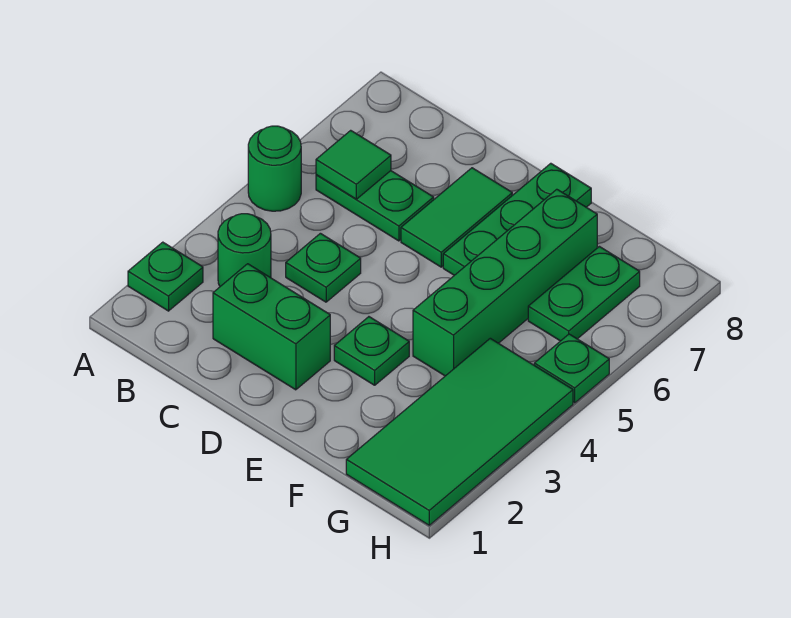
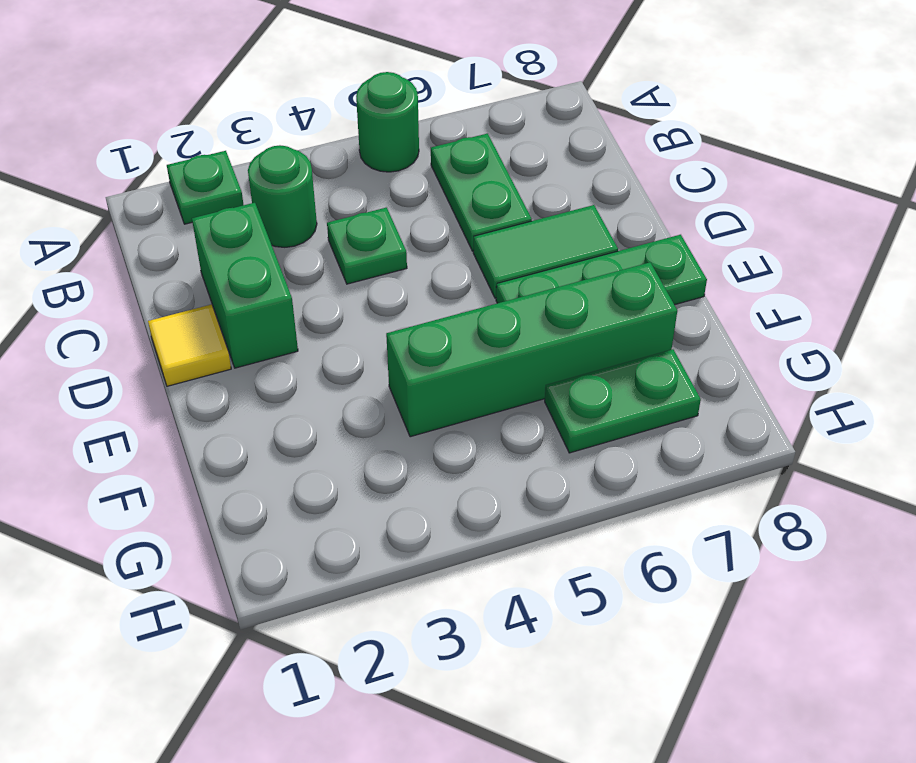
green 1x1 tile [316,130,391,199] -> none
none -> yellow 1x1 tile [148,304,231,386]
green 1x1 plate [334,317,409,385] -> none
green 2x4 tile [346,338,573,525] -> none
green 1x1 plate [534,334,609,403] -> none

